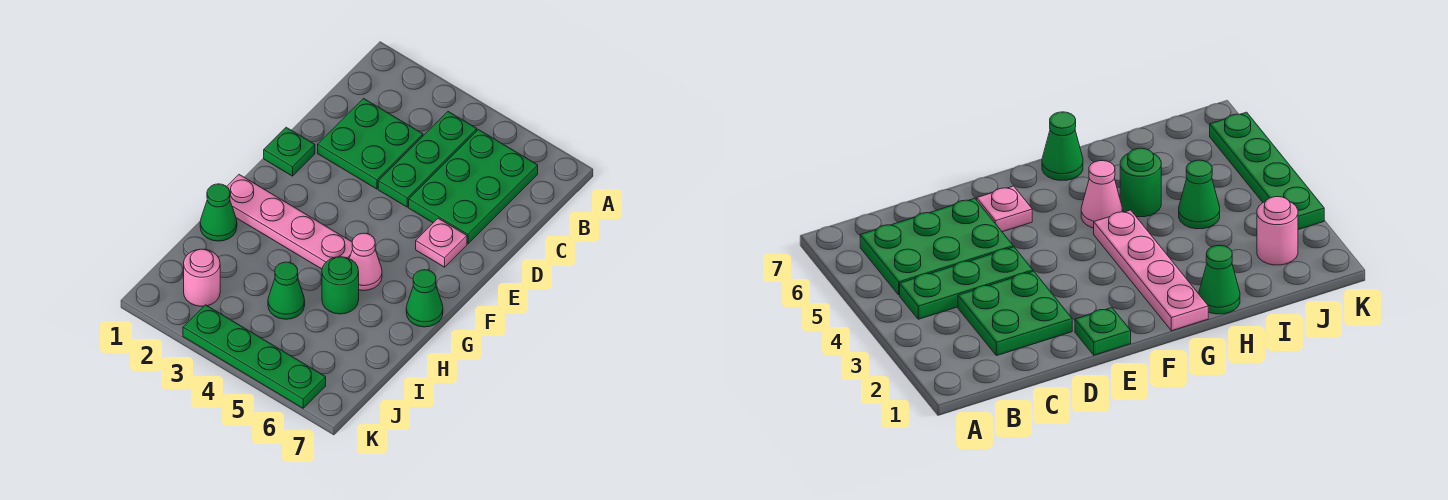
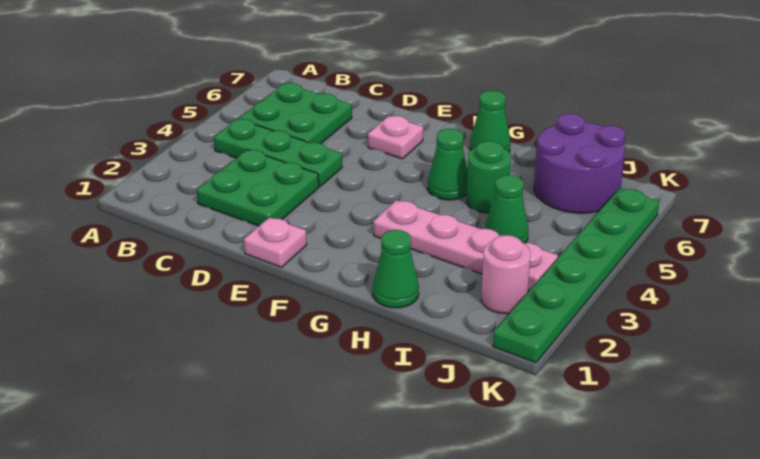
green 2x3 plate [409,130,538,244] -> green 2x2 plate [239,83,352,144]
green 1x1 plate [264,127,315,176] -> pink 1x1 plate [244,217,307,267]
pink 1x4 plate [227,175,353,269] -> pink 1x4 plate turned to [373,200,558,291]
pink 1x1 cone [349,233,382,291] -> green 1x1 cone [428,129,468,200]
none -> purple 2x2 round brick [534,113,625,213]
green 1x4 plate [183,305,326,408] -> green 1x6 plate [493,188,659,363]

